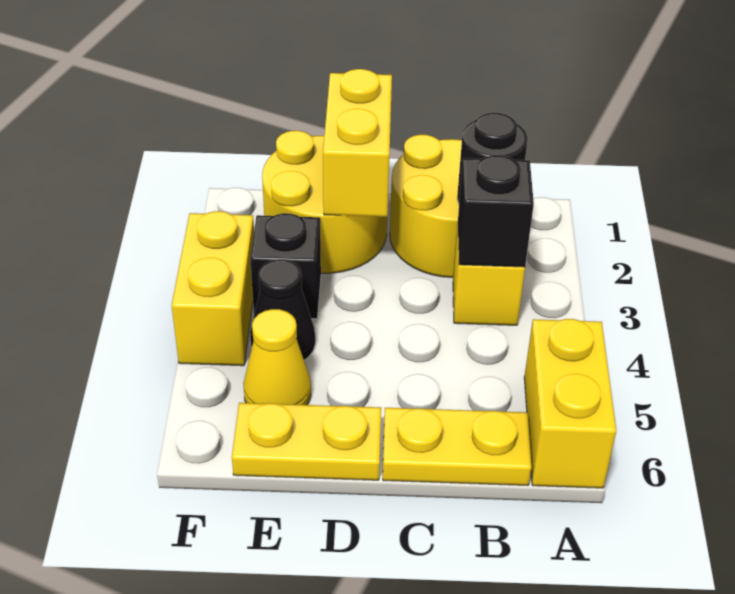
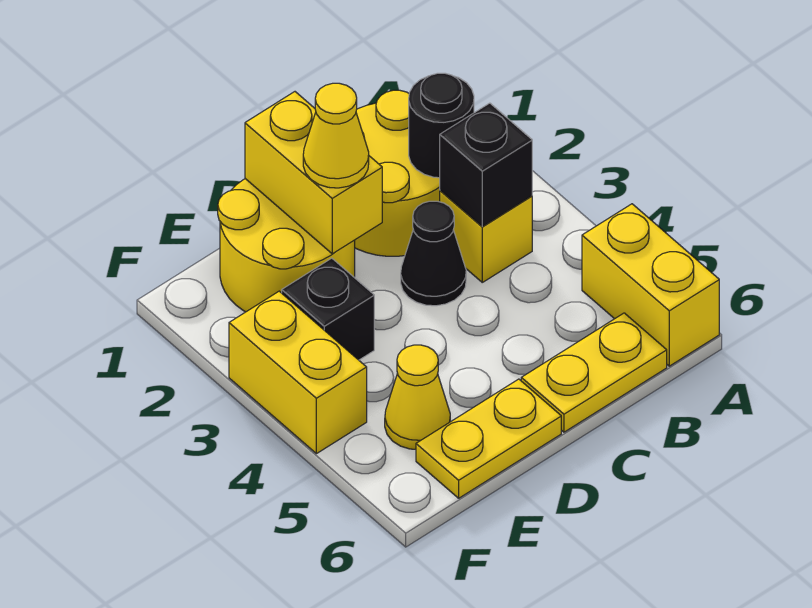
none -> yellow 1x1 cone [303,83,369,188]
black 1x1 cone [250,259,315,360] -> black 1x1 cone moved to [401,201,466,306]

